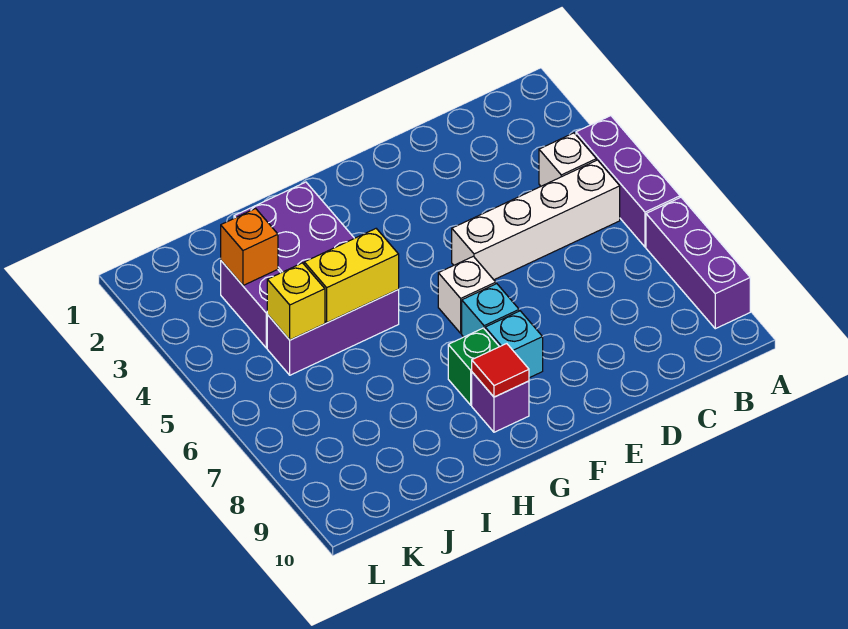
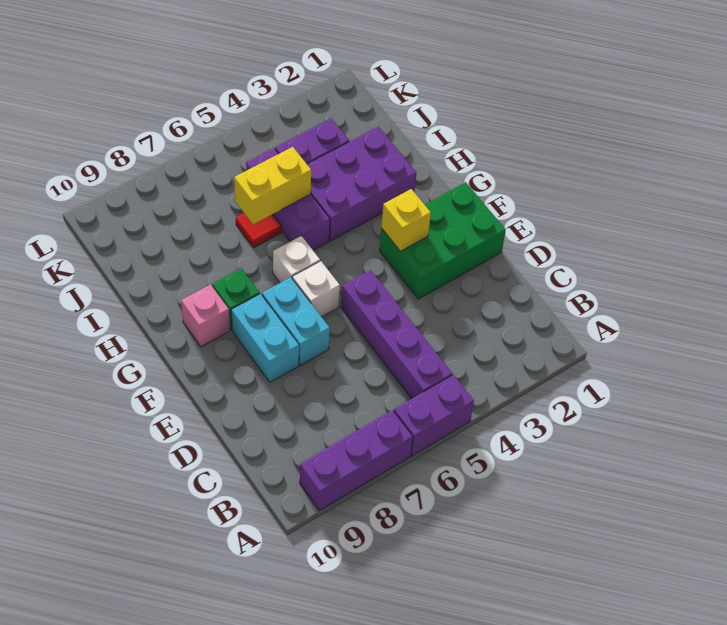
purple 1x3 brick [576,116,680,247] -> purple 1x2 brick [394,375,474,456]
white 1x1 brick [539,133,596,186] -> white 1x1 brick moved to [273,236,320,283]
white 1x4 brick [452,160,620,280] -> purple 1x4 brick [341,270,452,399]
none -> green 2x3 brick [380,182,506,299]
cyan 1x1 brick [462,284,519,337] -> cyan 1x2 brick [262,277,330,365]
cyan 1x1 brick [485,311,543,378] -> cyan 1x2 brick [231,294,299,382]
purple 1x1 brick [472,372,529,432] -> pink 1x1 brick [181,285,230,347]
red 1x1 tile [472,344,529,397] -> red 1x1 tile moved to [236,213,281,248]
yellow 1x2 brick [304,229,399,323] -> yellow 1x2 brick turned to [234,147,311,224]
orange 1x1 brick [221,208,278,285] -> none
yellow 1x1 brick [267,263,325,340] -> yellow 1x1 brick moved to [381,189,431,251]

